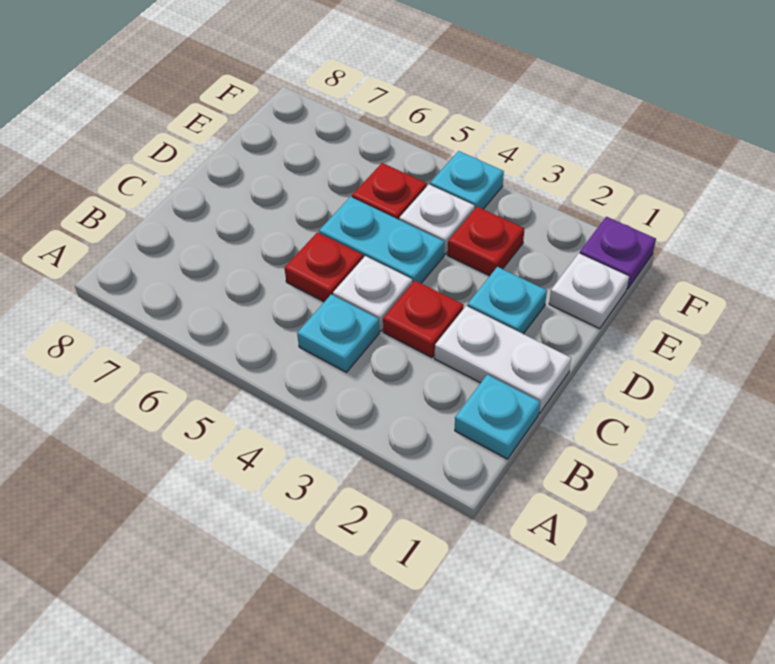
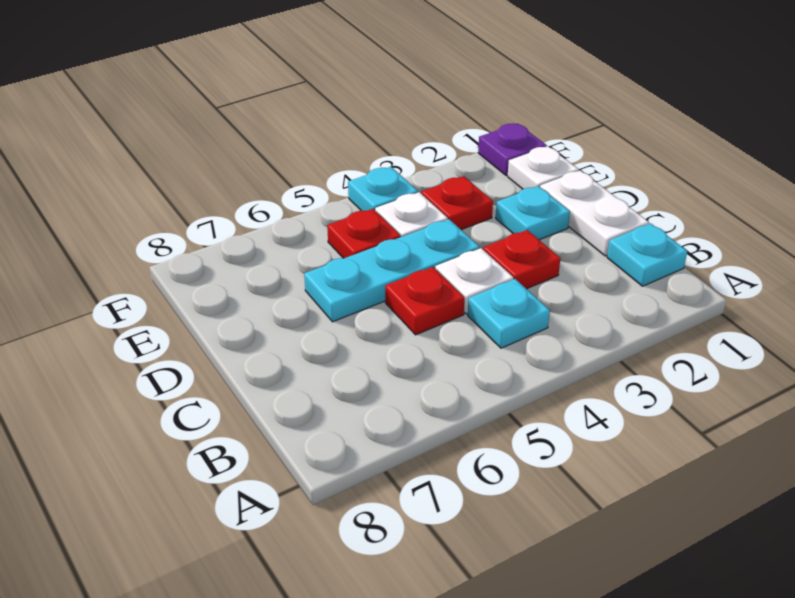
white 1x2 plate [435,306,571,413] -> white 1x2 plate turned to [540,170,649,256]
cyan 1x2 plate [319,197,444,283] -> cyan 1x3 plate [304,219,479,322]

